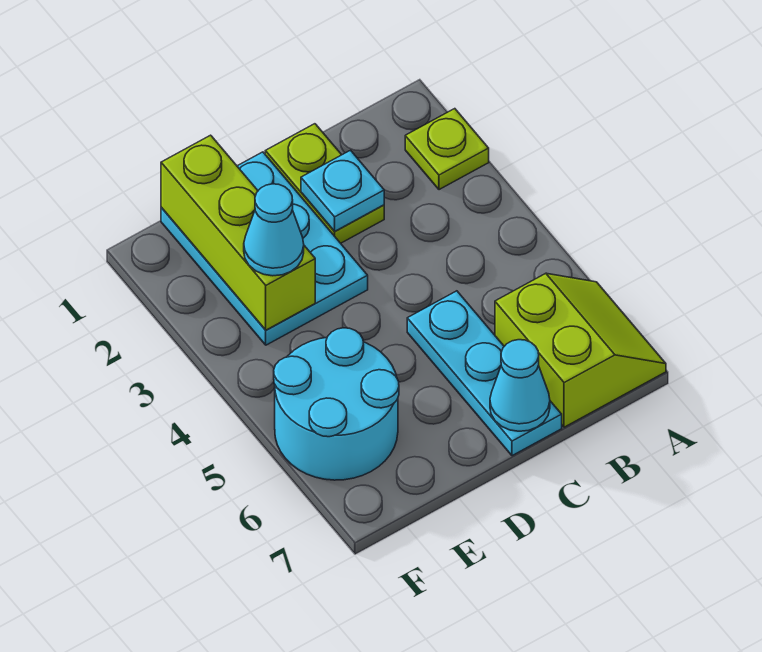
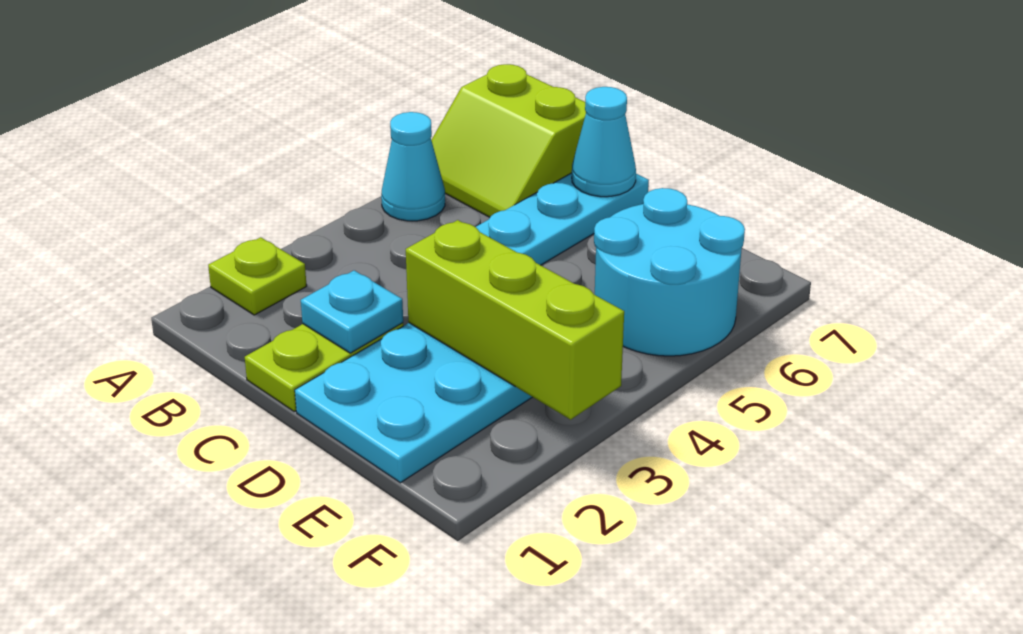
lime 2x2 slope [495,273,666,427] -> lime 2x2 slope turned to [431,64,586,217]
lime 1x3 brick [161,135,315,330] -> lime 1x3 brick turned to [406,220,624,420]
cyan 1x1 cone [244,184,304,276] -> cyan 1x1 cone moved to [381,112,445,221]

